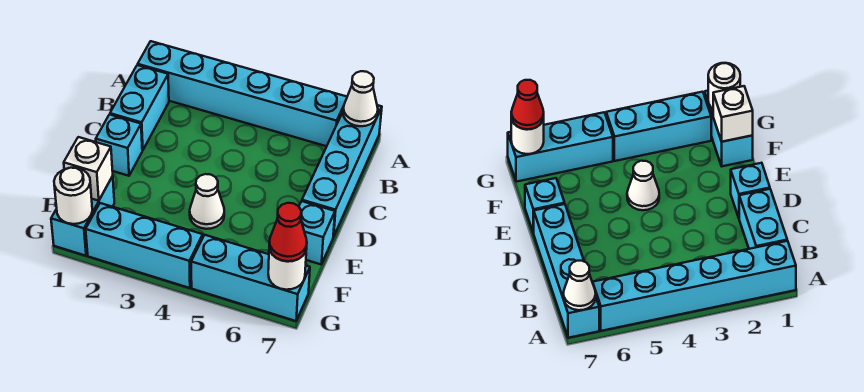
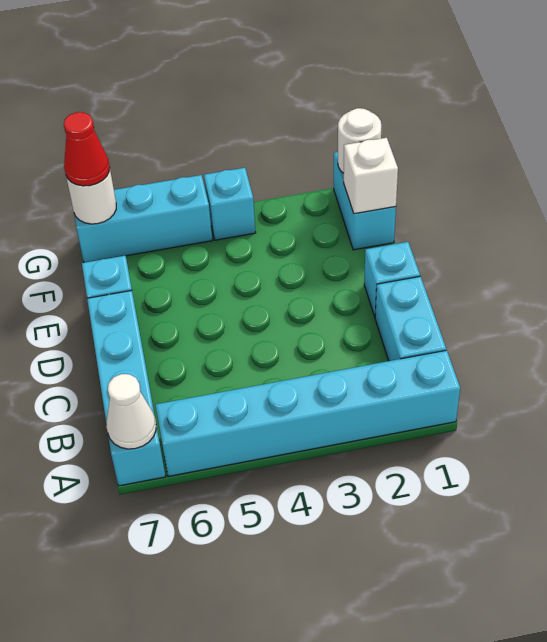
white 1x1 cone [190,174,224,229] -> none
cyan 1x3 brick [86,203,203,288] -> cyan 1x1 brick [204,168,256,240]

